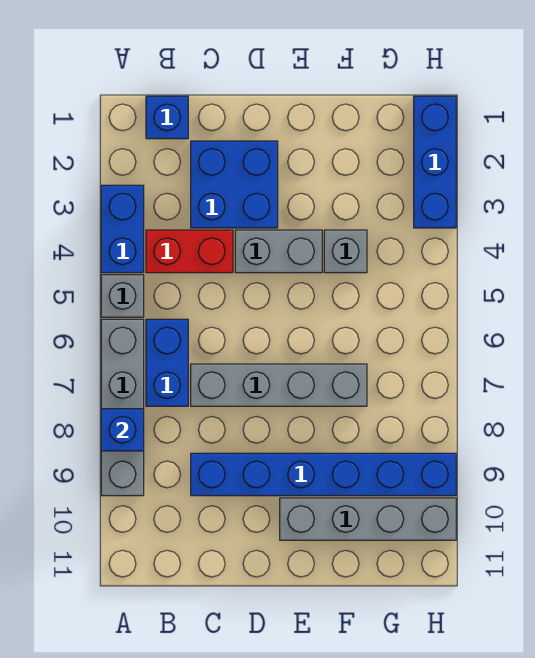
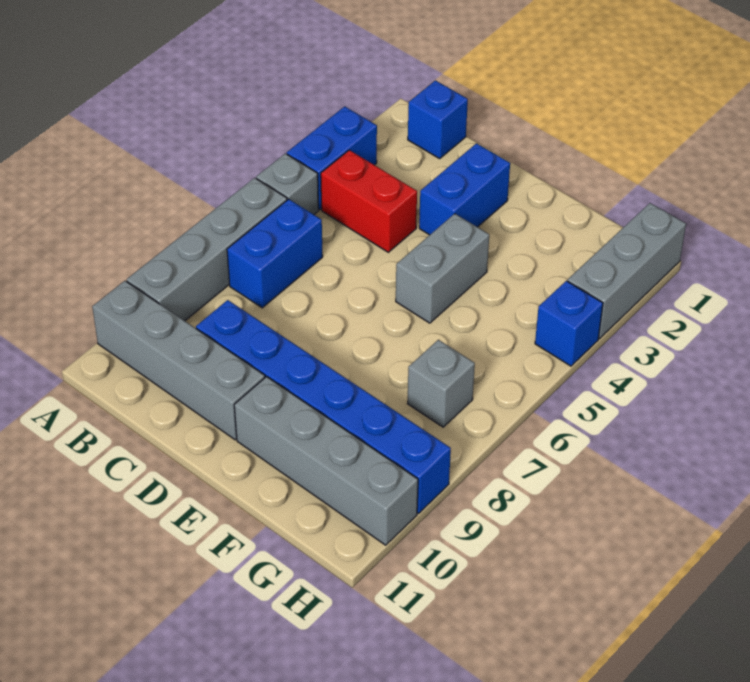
blue 1x1 brick [101,409,144,451] -> blue 1x1 brick moved to [535,281,603,366]
blue 2x2 brick [191,141,278,228] -> blue 1x2 brick [419,143,510,235]
grey 1x4 brick [191,364,367,406] -> grey 1x4 brick moved to [92,281,265,440]
grey 1x2 brick [235,230,322,273] -> grey 1x2 brick turned to [396,214,489,323]
grey 1x1 brick [324,230,367,273] -> grey 1x1 brick moved to [407,340,475,427]
blue 1x3 brick [414,96,456,228] -> grey 1x3 brick [568,203,686,339]

